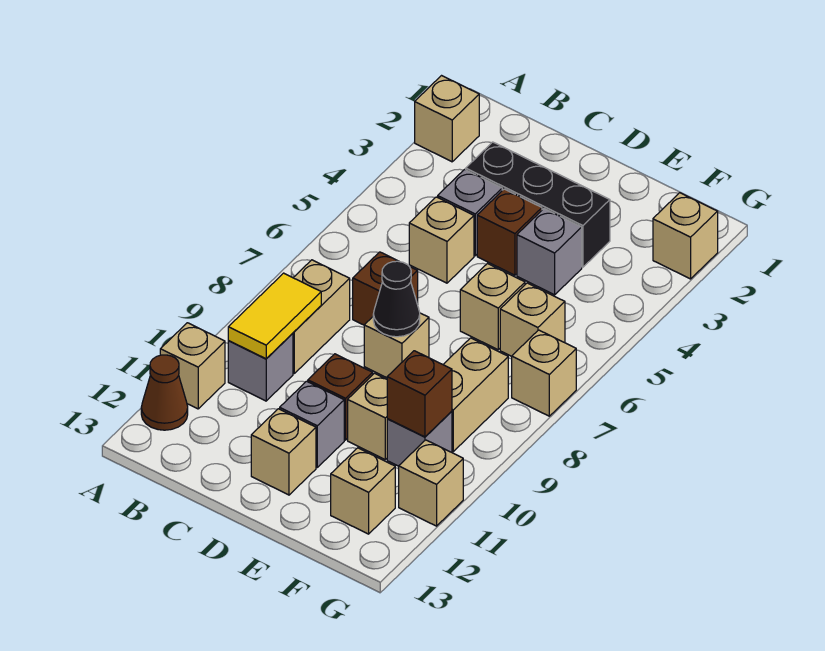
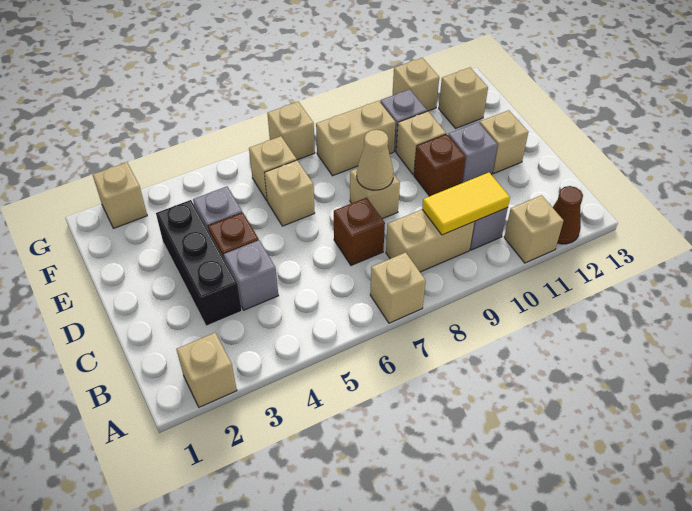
tan 1x1 brick [409,197,474,283] -> tan 1x1 brick moved to [370,252,426,323]
black 1x1 cone [373,261,420,337] -> tan 1x1 cone [357,130,393,190]
brown 1x1 brick [387,351,452,437] -> none

